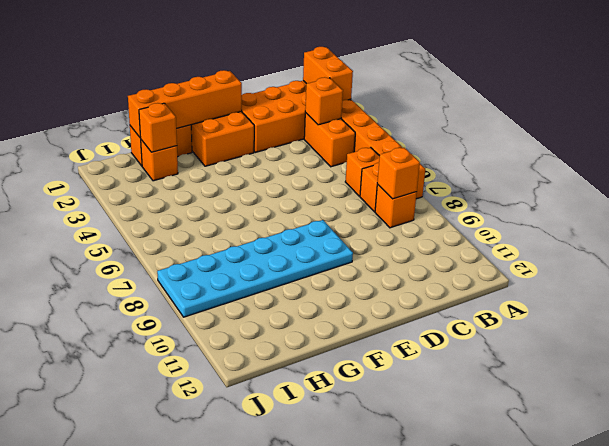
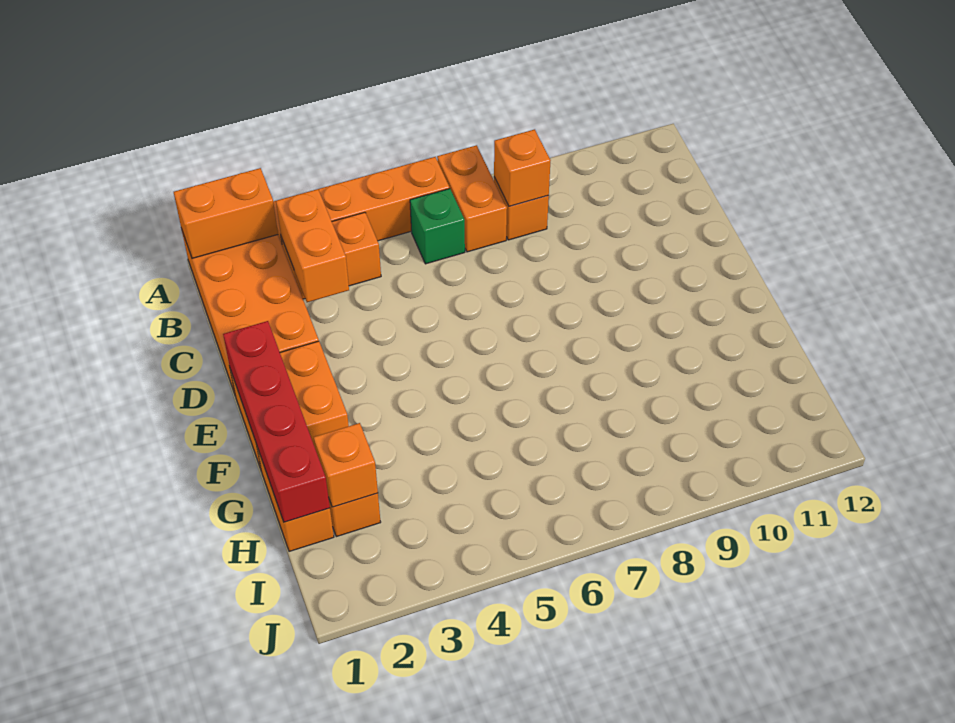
orange 1x1 brick [305,77,343,125] -> orange 1x2 brick [276,189,349,302]
orange 1x1 brick [345,147,380,196] -> green 1x1 brick [410,189,465,264]
orange 1x4 brick [128,70,242,138] -> red 1x4 brick [223,321,330,522]
cyan 2x6 plate [157,220,353,317] -> none

